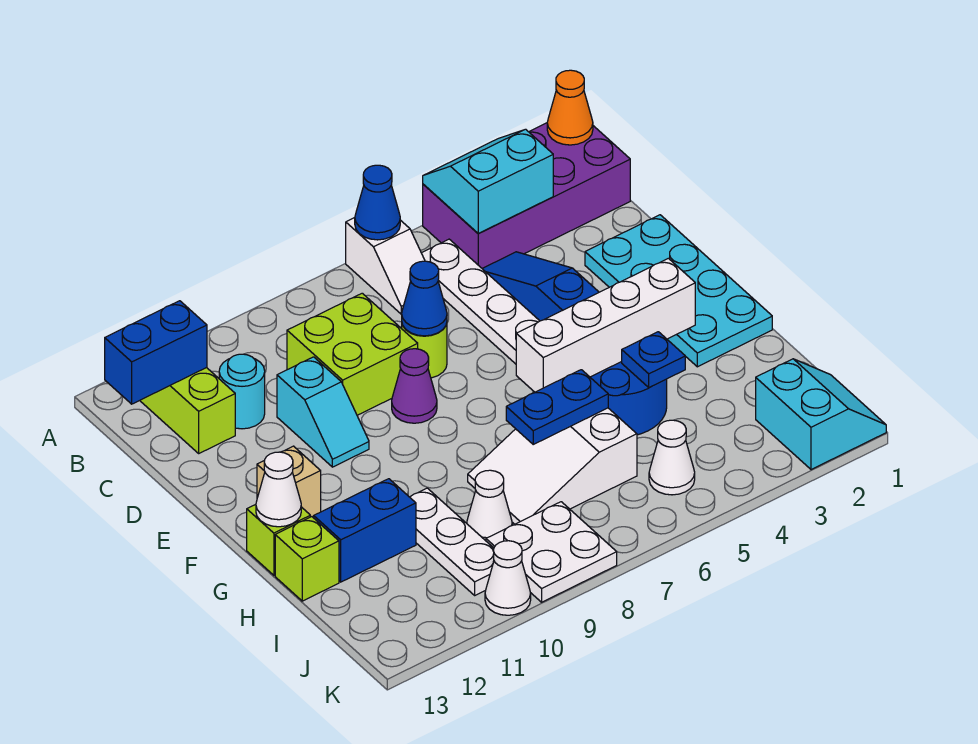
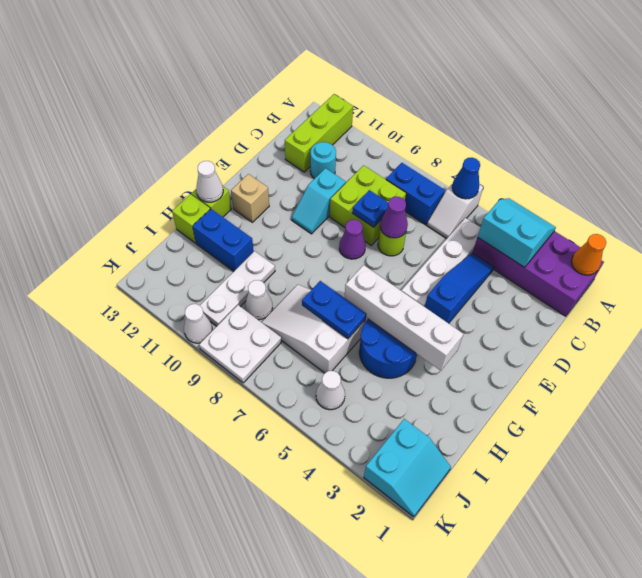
blue 1x2 brick [105,301,207,404] -> blue 1x2 brick moved to [386,163,445,225]
cyan 2x4 plate [585,215,772,367] -> none
blue 1x1 cone [402,261,447,336] -> purple 1x1 cone [380,197,408,238]
blue 1x1 plate [622,332,685,388] -> blue 1x1 plate moved to [352,190,388,227]

